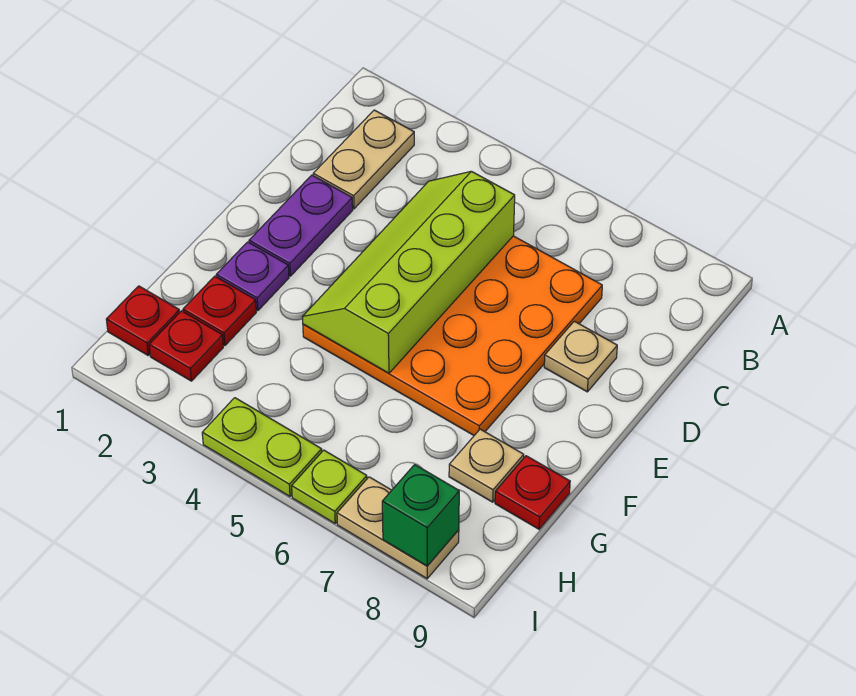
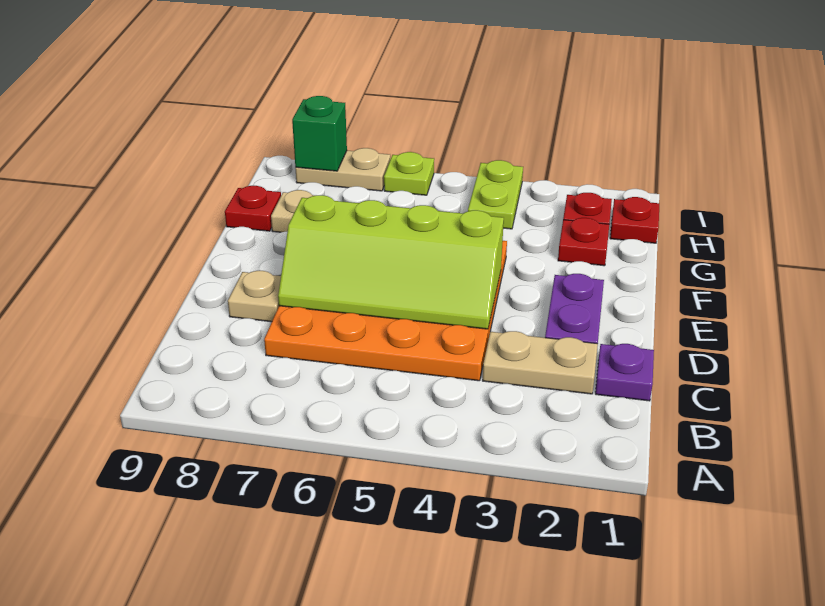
tan 1x2 plate [313,110,414,209] -> tan 1x2 plate turned to [483,331,598,394]
lime 2x4 slope [302,171,515,373] -> lime 2x4 slope turned to [278,195,504,329]
purple 1x1 plate [216,242,289,311] -> purple 1x1 plate moved to [595,344,654,401]
lime 1x2 plate [202,398,322,496] -> lime 1x2 plate turned to [468,160,523,229]

